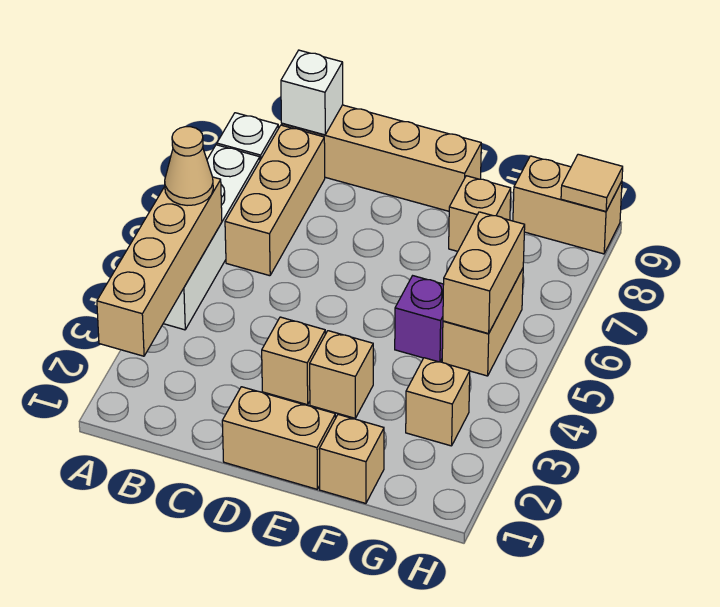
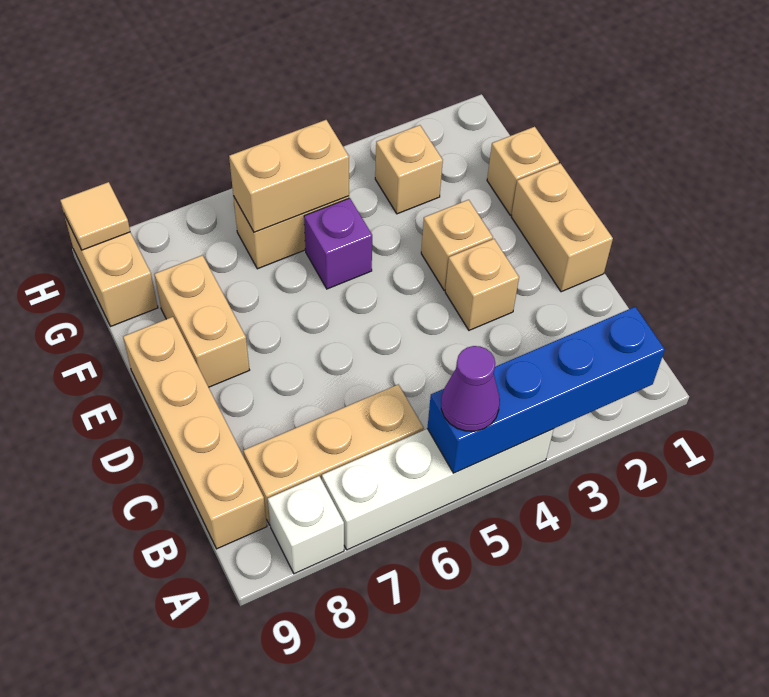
tan 1x4 brick [97,177,222,356] -> blue 1x4 brick [427,307,665,473]
tan 1x1 cone [165,127,213,206] -> purple 1x1 cone [441,346,500,431]
white 1x1 brick [281,50,343,135] -> none
tan 1x1 brick [449,176,511,251] -> tan 1x2 brick [154,255,249,387]

